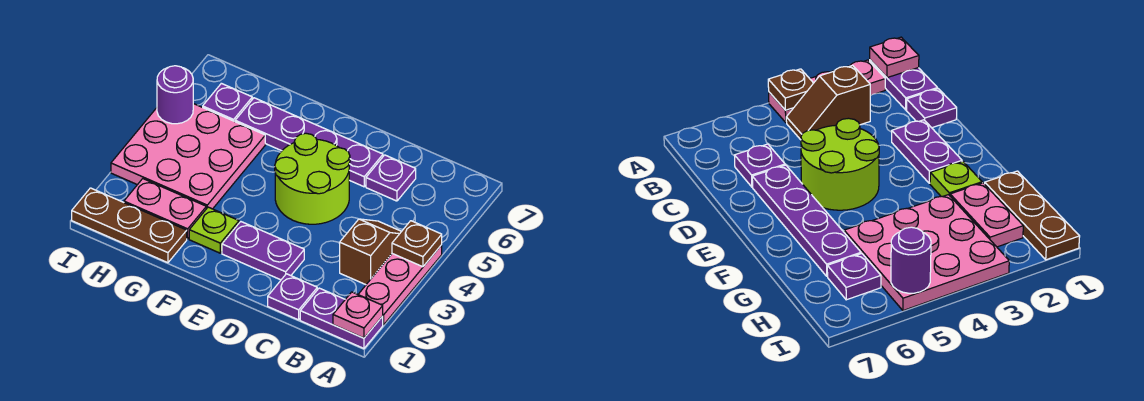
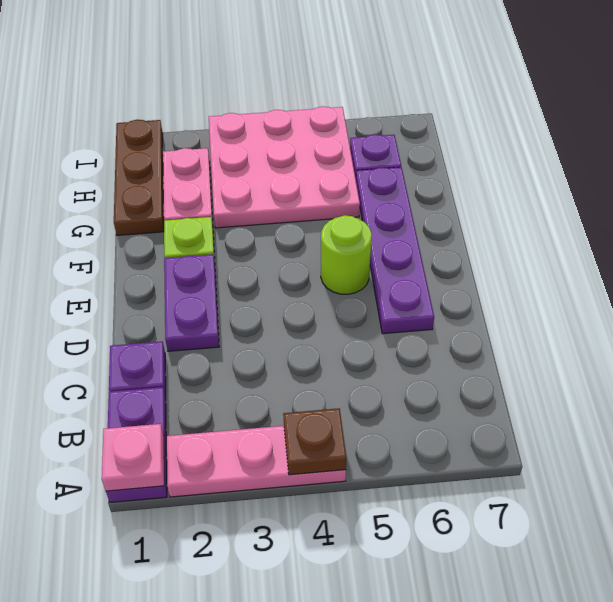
brown 1x2 slope [340,219,402,285] -> none
purple 1x1 plate [366,155,416,201] -> none
lime 2x2 round brick [275,133,350,224] -> lime 1x1 round brick [321,215,372,294]
purple 1x1 round brick [157,66,193,124] -> none

